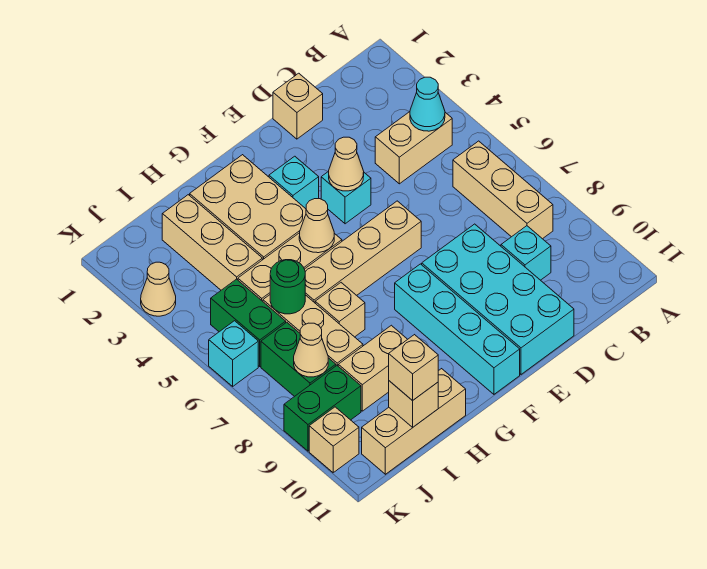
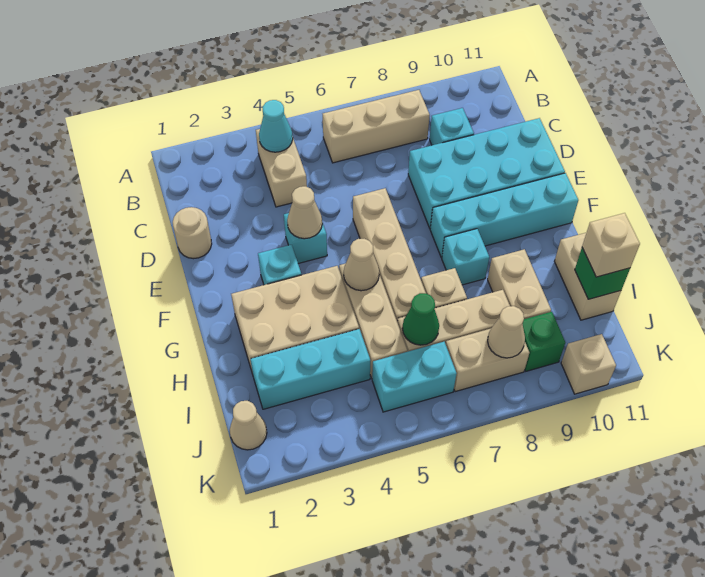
tan 1x1 brick [273,73,323,139] -> tan 1x1 round brick [173,207,212,259]
tan 1x3 brick [362,369,466,474] -> tan 1x2 brick [554,233,621,320]
tan 1x3 brick [162,195,262,290] -> cyan 1x3 brick [250,329,370,409]
green 1x1 round brick [270,260,305,314] -> green 1x1 cone [402,293,439,345]
tan 1x1 brick [389,381,438,427] -> green 1x1 brick [575,248,630,299]
green 1x2 brick [211,279,286,366] -> cyan 1x2 brick [372,342,457,412]
green 1x2 brick [261,322,336,397] -> tan 1x2 brick [446,329,529,392]
green 1x2 brick [284,366,361,451] -> green 1x1 brick [523,312,565,371]
tan 1x1 cone [141,262,176,316] -> tan 1x1 cone moved to [230,401,267,450]
cyan 1x1 brick [209,321,258,386] -> cyan 1x1 brick moved to [442,229,489,285]

